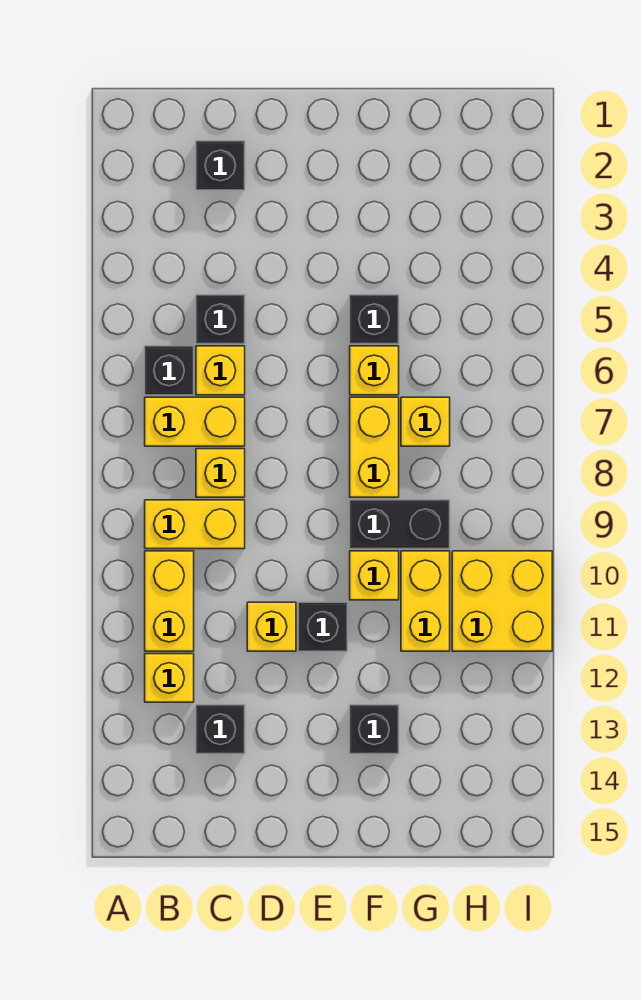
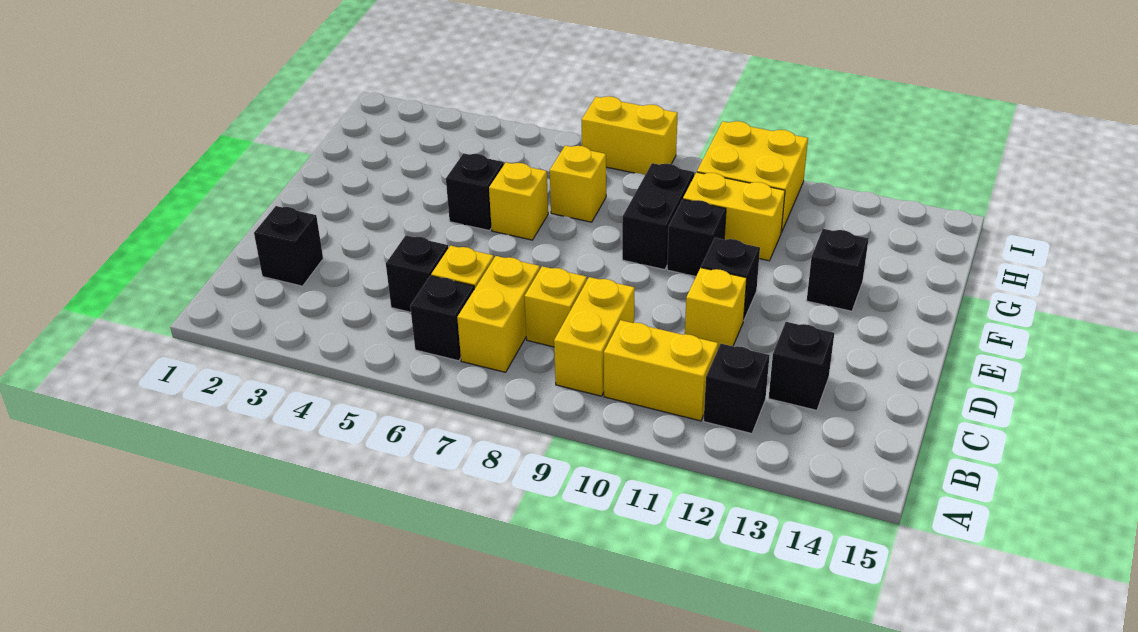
yellow 1x1 brick [145,654,194,702] -> black 1x1 brick [704,344,770,434]
yellow 1x2 brick [350,397,399,497] -> yellow 1x2 brick moved to [581,96,678,175]
yellow 1x1 brick [350,551,399,600] -> black 1x1 brick [667,199,726,276]

